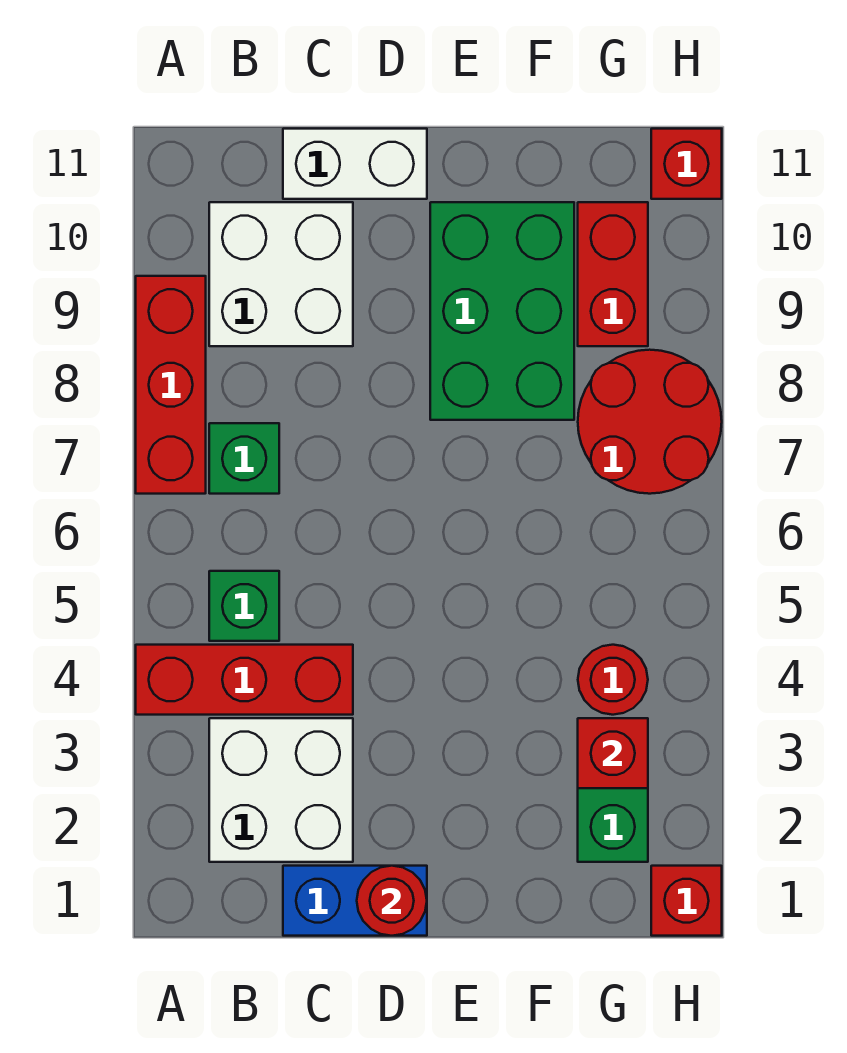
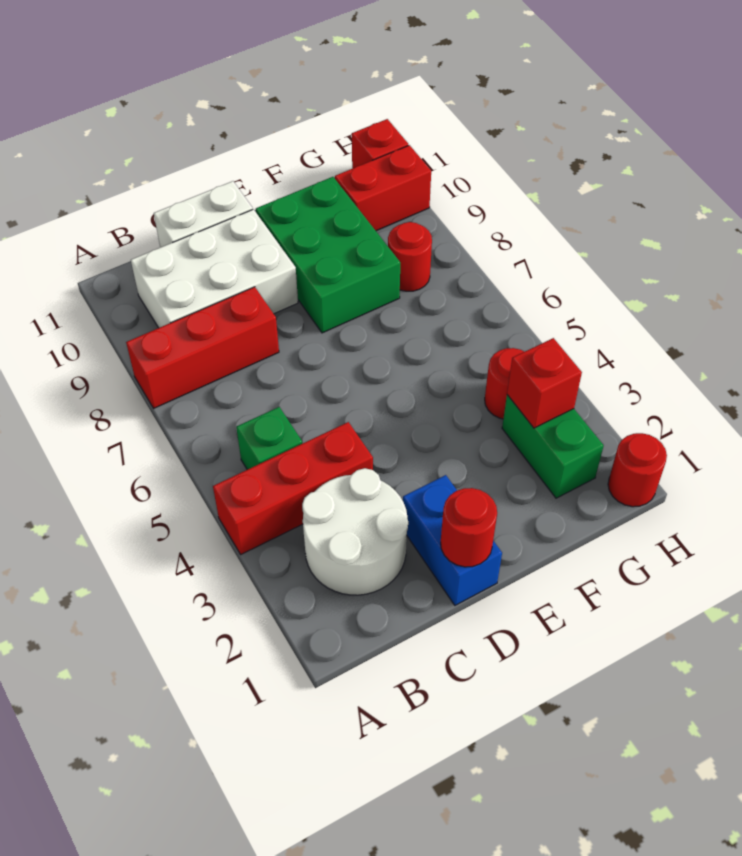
red 1x3 brick [136,276,206,494] -> red 1x3 brick turned to [126,287,279,408]
white 2x2 brick [209,718,353,862] -> white 2x2 round brick [302,468,408,595]
green 1x1 brick [209,423,279,494] -> none
white 2x2 brick [209,202,353,346] -> white 2x3 brick [131,209,298,328]
blue 1x2 brick [283,866,427,936] -> blue 1x2 brick turned to [403,475,502,605]
red 2x2 round brick [578,350,722,494] -> red 1x1 round brick [388,222,432,291]
red 1x2 brick [578,202,648,346] -> red 1x2 brick turned to [335,145,431,231]
red 1x1 brick [651,866,722,936] -> red 1x1 round brick [608,433,667,507]

